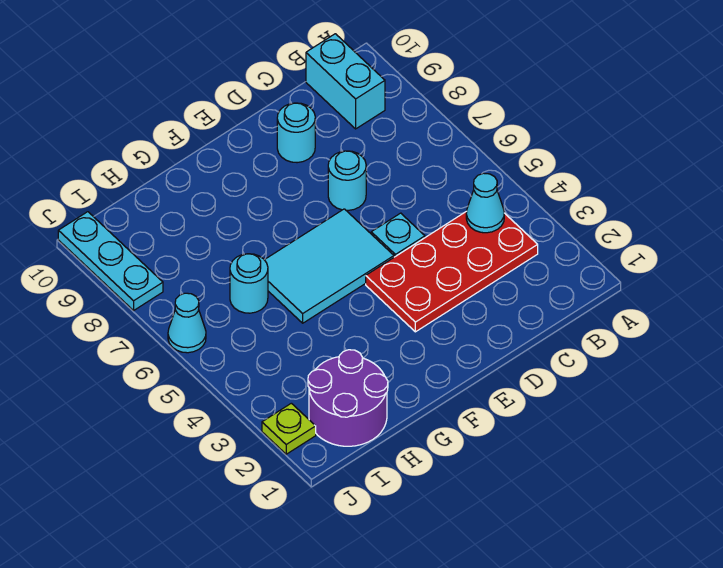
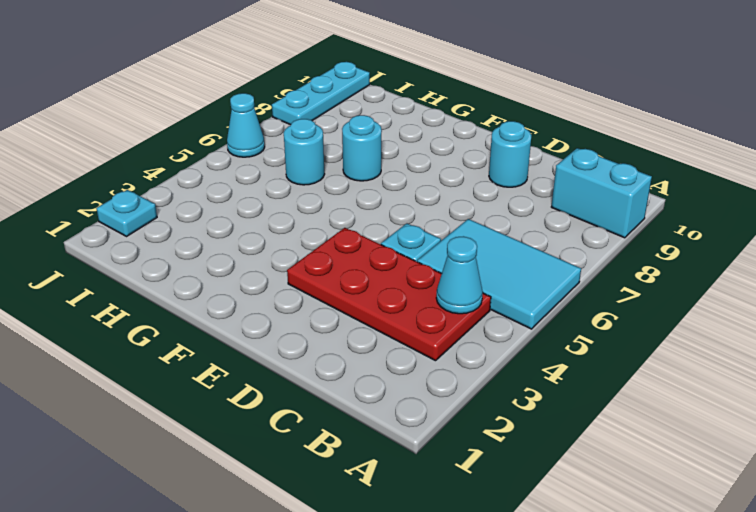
cyan 1x2 brick [306,34,385,129] -> cyan 1x2 brick turned to [551,148,652,238]
cyan 1x1 round brick [328,151,366,210] -> cyan 1x1 round brick moved to [342,115,382,181]
cyan 2x3 tile [264,209,394,323] -> cyan 2x3 tile moved to [417,219,581,329]
purple 2x2 round brick [308,350,388,446] -> none
lime 1x1 plate [262,403,316,454] -> cyan 1x1 plate [96,190,157,236]

